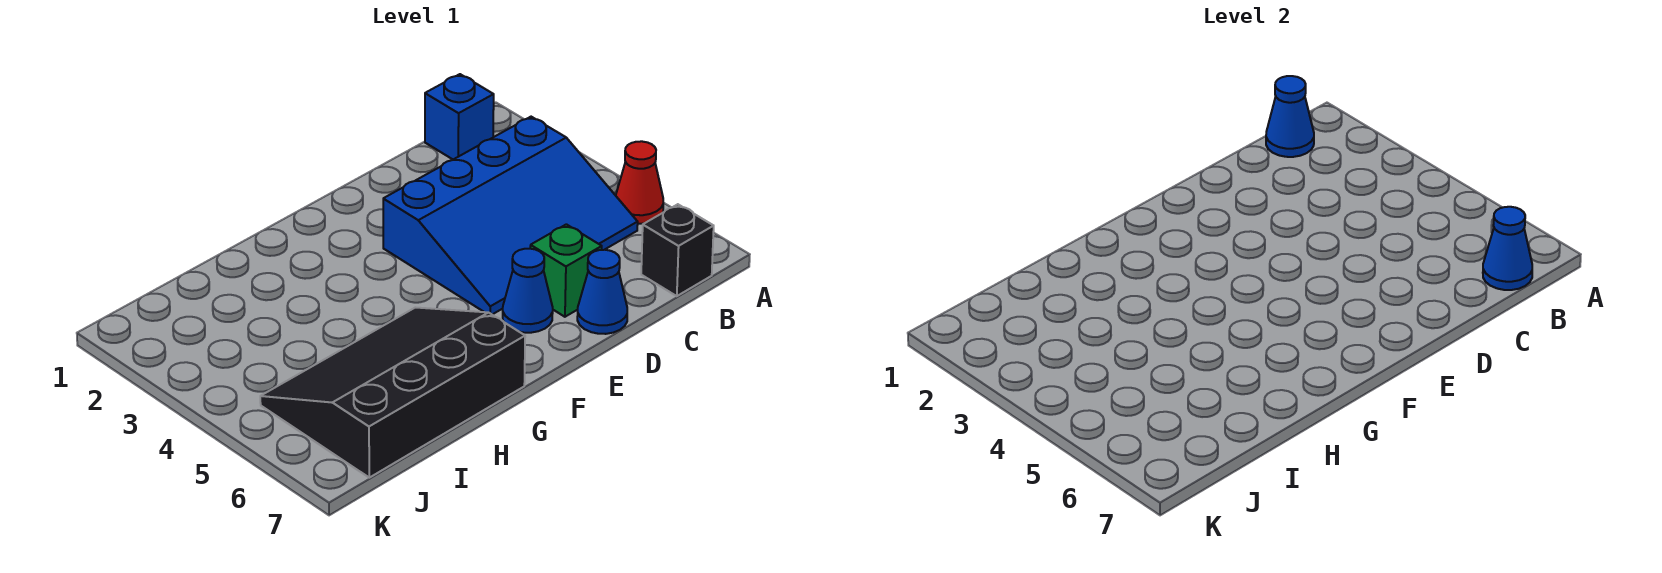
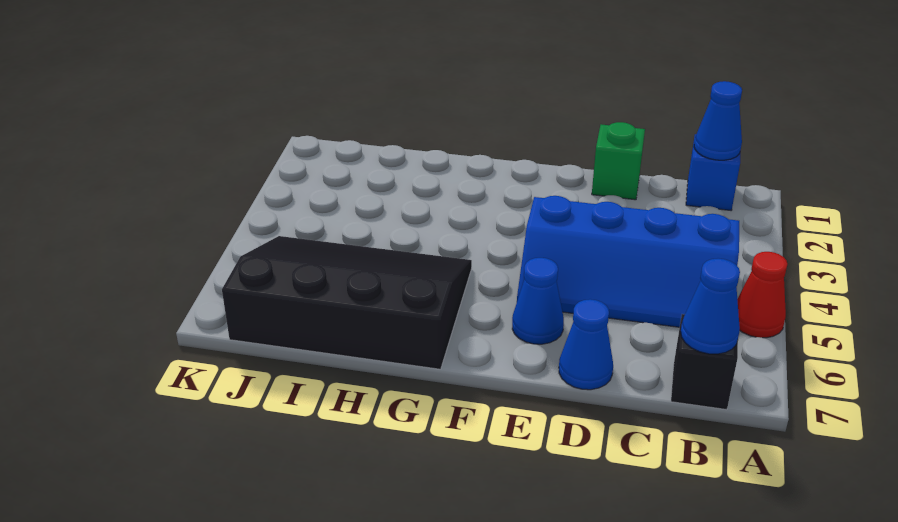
blue 3x4 slope [383,117,638,314] -> blue 2x4 slope [517,196,739,327]
green 1x1 brick [530,224,602,317] -> green 1x1 brick moved to [592,122,645,200]

